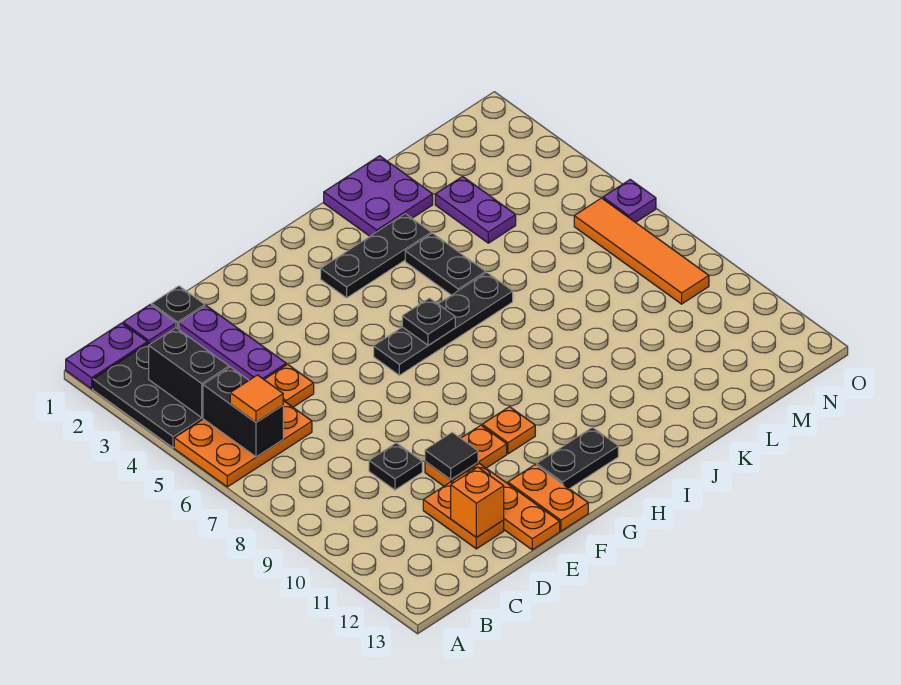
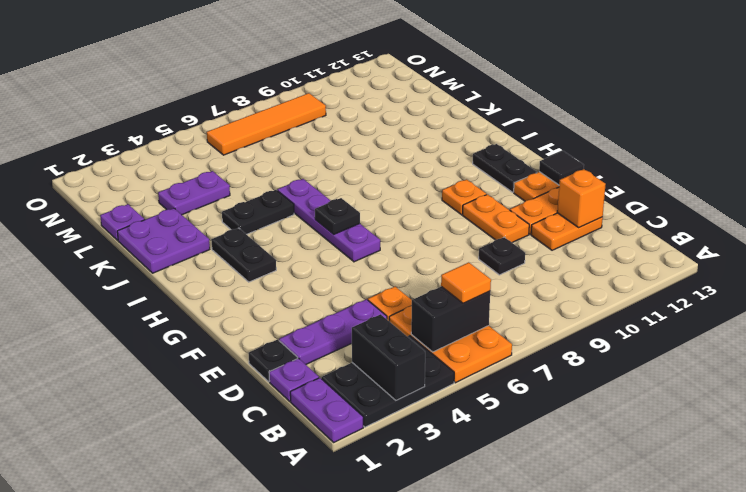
black 1x2 brick [149,328,229,417] -> black 1x2 brick turned to [352,314,425,400]
black 1x1 tile [425,432,478,480] -> black 1x1 tile moved to [539,151,584,185]
black 1x4 plate [374,273,513,375] -> purple 1x4 plate [277,179,380,262]
black 1x3 plate [321,214,431,298] -> black 1x2 plate [211,228,276,282]
purple 1x1 plate [603,180,656,222] -> purple 1x1 plate moved to [100,204,144,240]

